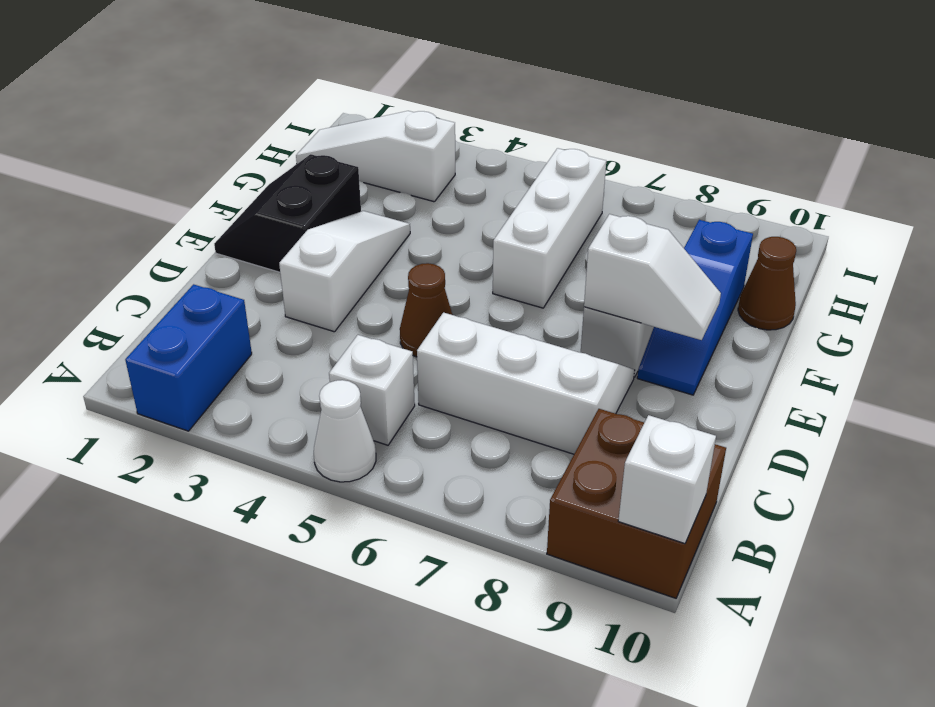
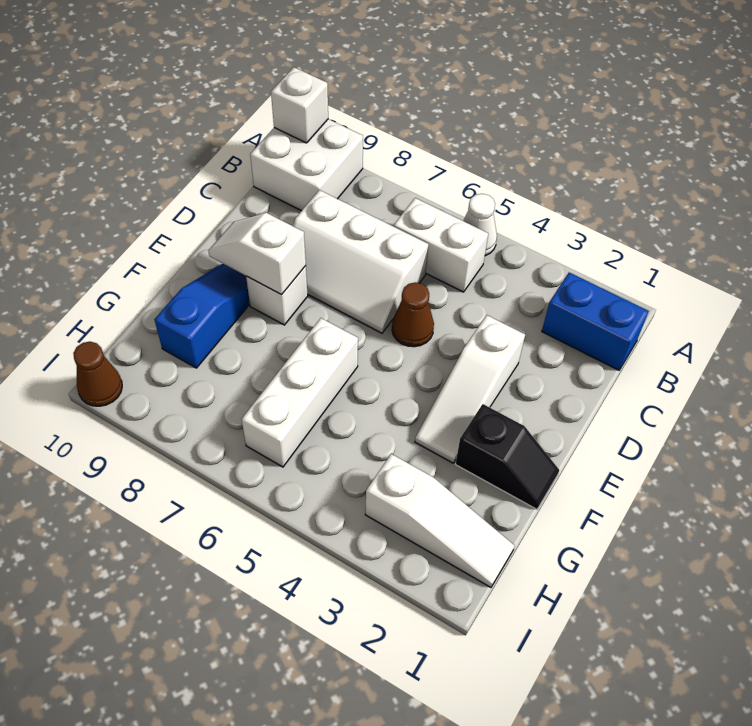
blue 1x2 brick [125,284,252,431] -> blue 1x2 brick turned to [542,273,649,370]
brown 2x2 brick [547,409,726,598] -> white 2x2 brick [250,119,363,211]
white 1x1 brick [329,335,415,445] -> white 1x2 brick [394,198,488,292]
black 2x2 slope [214,154,361,272] -> black 1x2 slope [456,404,559,509]
brown 1x1 cone [738,237,796,330] -> brown 1x1 cone moved to [73,342,122,406]

